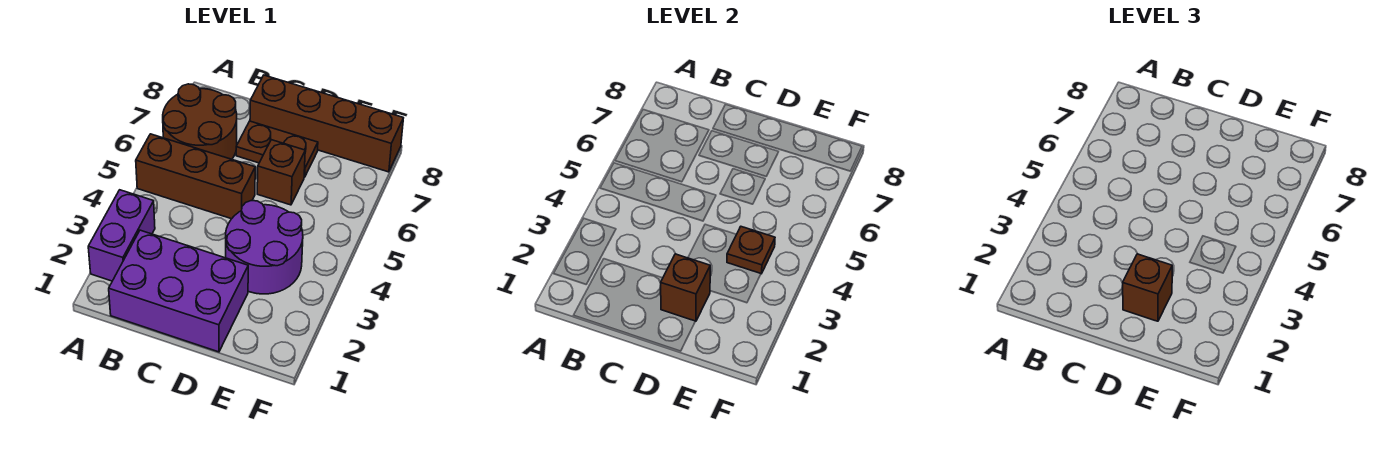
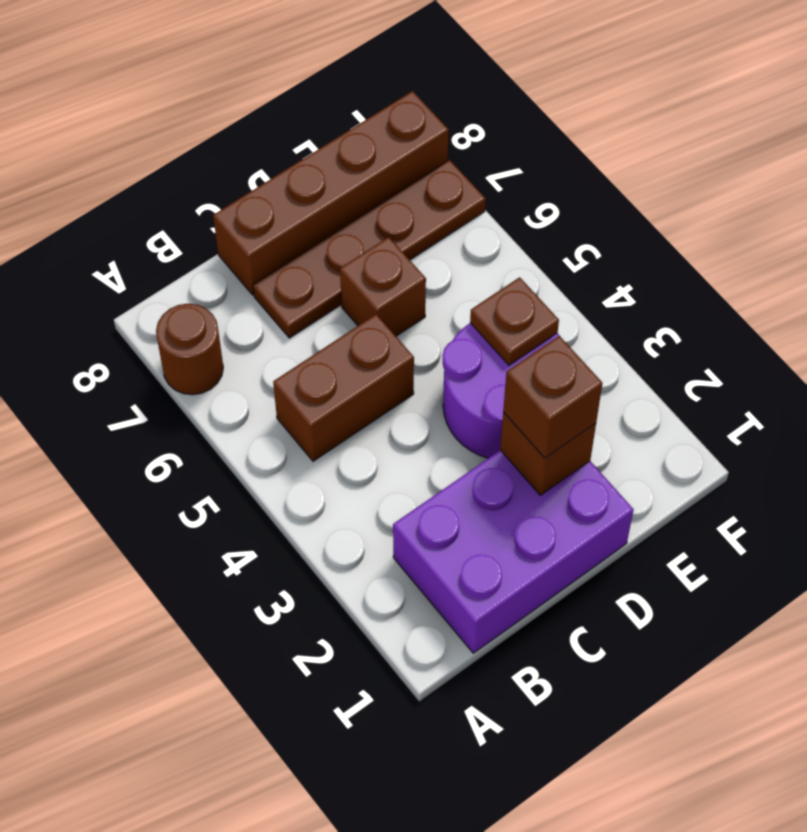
purple 1x2 brick [88,190,155,281] -> none
brown 1x3 brick [136,134,255,219] -> brown 1x2 brick [273,314,414,461]
brown 2x2 round brick [163,84,237,159] -> brown 1x1 round brick [156,304,223,395]
brown 1x2 plate [236,121,318,177] -> brown 1x4 plate [253,160,486,338]

